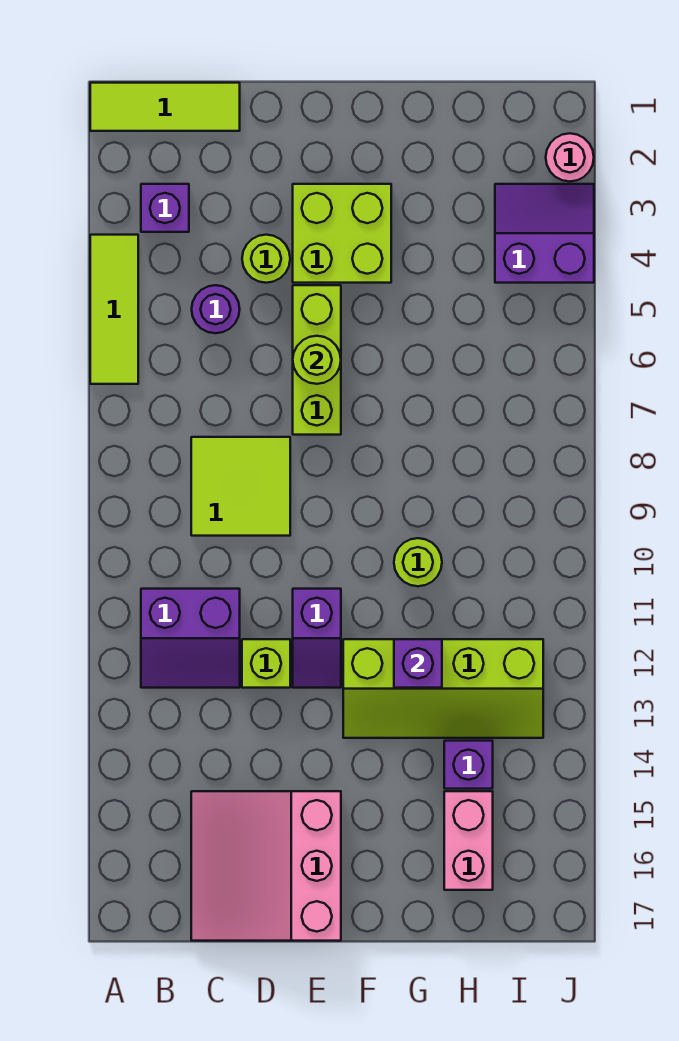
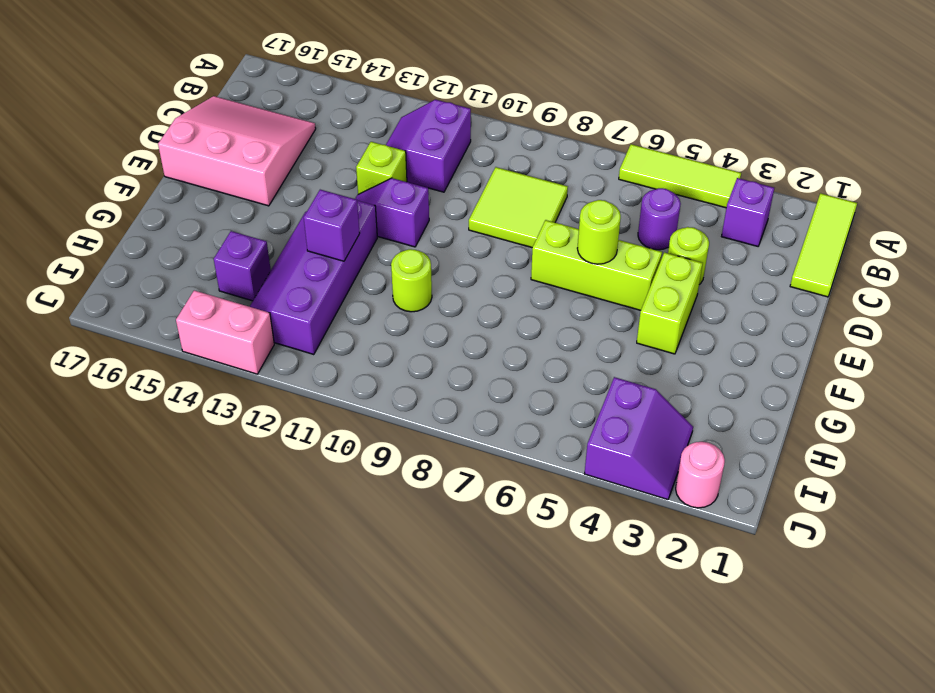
lime 2x2 brick [293,184,391,283] -> lime 1x2 brick [637,252,703,354]
lime 2x4 slope [343,639,543,738] -> purple 2x4 slope [250,201,377,355]
pink 1x2 brick [444,791,493,890] -> pink 1x2 brick moved to [176,290,274,374]

